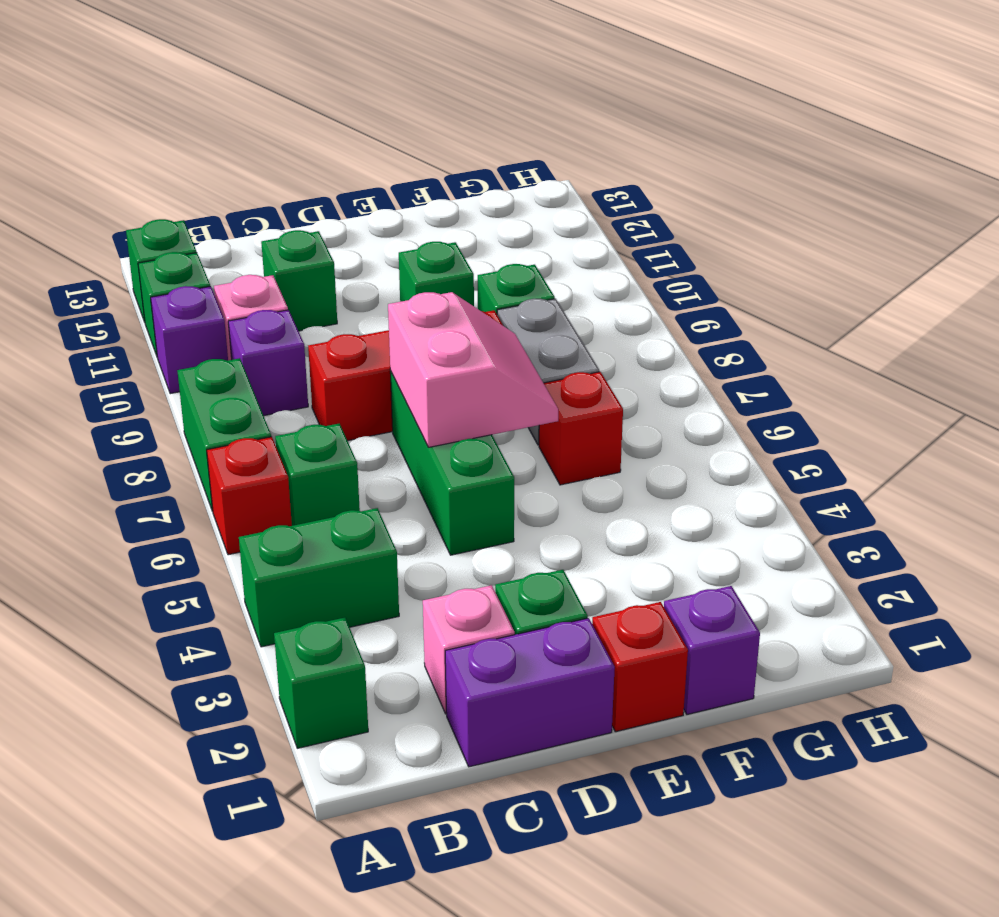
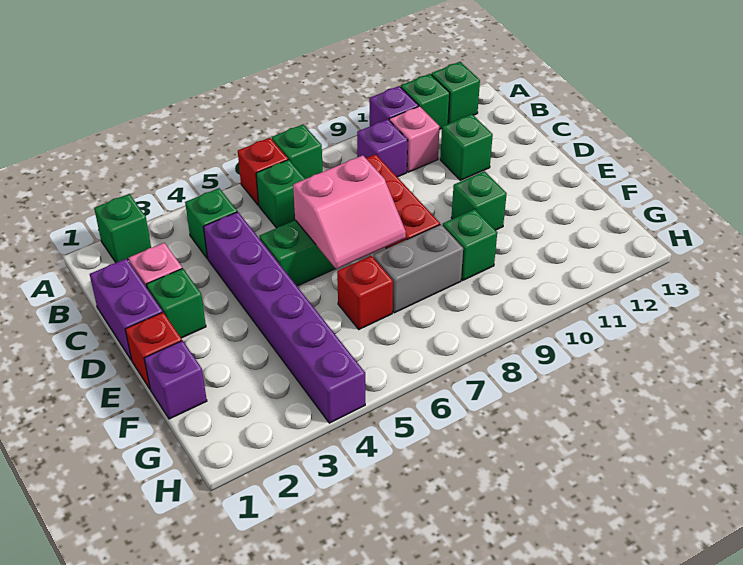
green 1x2 brick [239,508,399,647] -> green 1x1 brick [185,188,237,258]
green 1x2 brick [177,358,271,511] -> green 1x1 brick [272,124,323,179]
none -> purple 1x6 brick [204,212,365,423]

